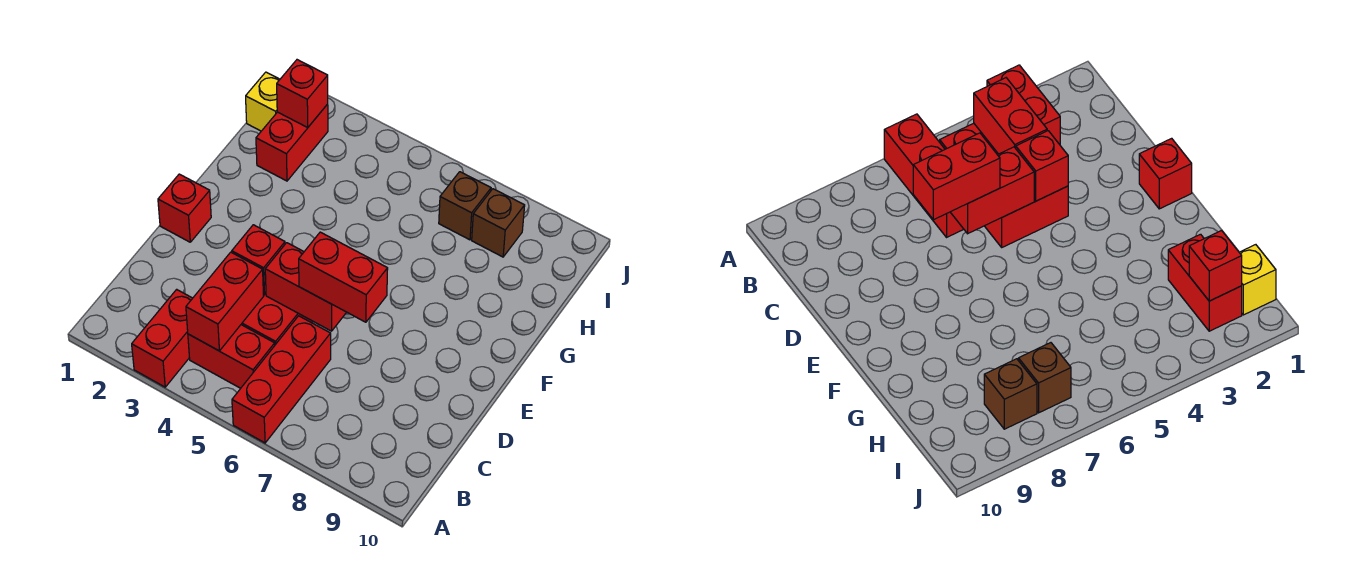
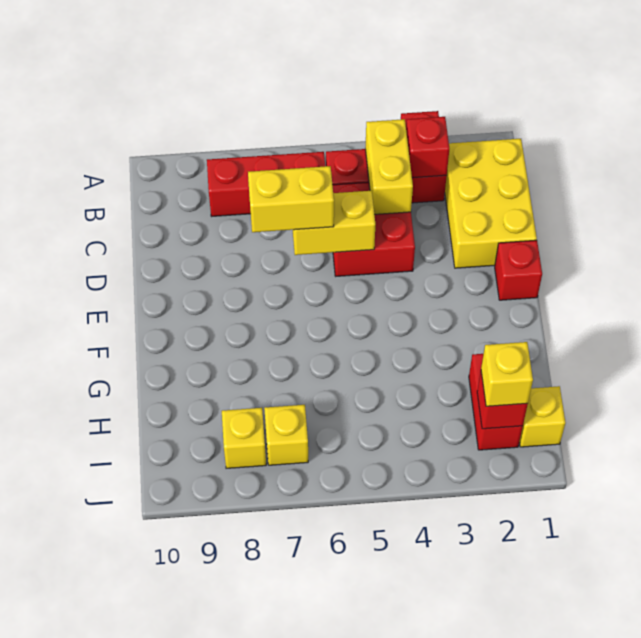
red 1x3 brick [232,316,331,443] -> red 1x3 brick turned to [207,152,325,216]
none -> yellow 2x3 brick [445,139,537,268]
red 1x2 brick [186,252,264,351] -> yellow 1x2 brick [365,119,413,214]
red 1x1 brick [232,225,285,295] -> red 1x1 brick moved to [406,117,449,178]
red 1x2 brick [265,243,346,331] -> yellow 1x2 brick [293,191,375,255]
red 1x2 brick [299,232,388,322] -> yellow 1x2 brick [248,166,334,232]
none -> yellow 1x1 brick [481,342,533,406]
brown 1x1 brick [439,172,491,240] -> yellow 1x1 brick [264,405,308,465]
brown 1x1 brick [472,189,525,257] -> yellow 1x1 brick [222,408,266,468]

